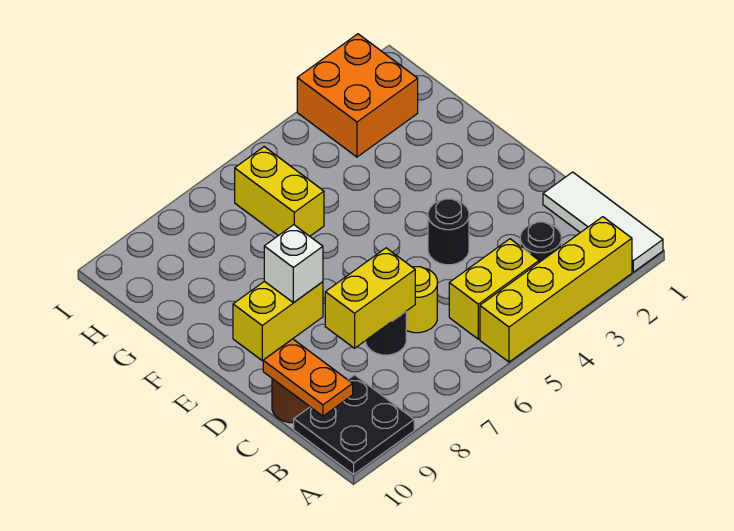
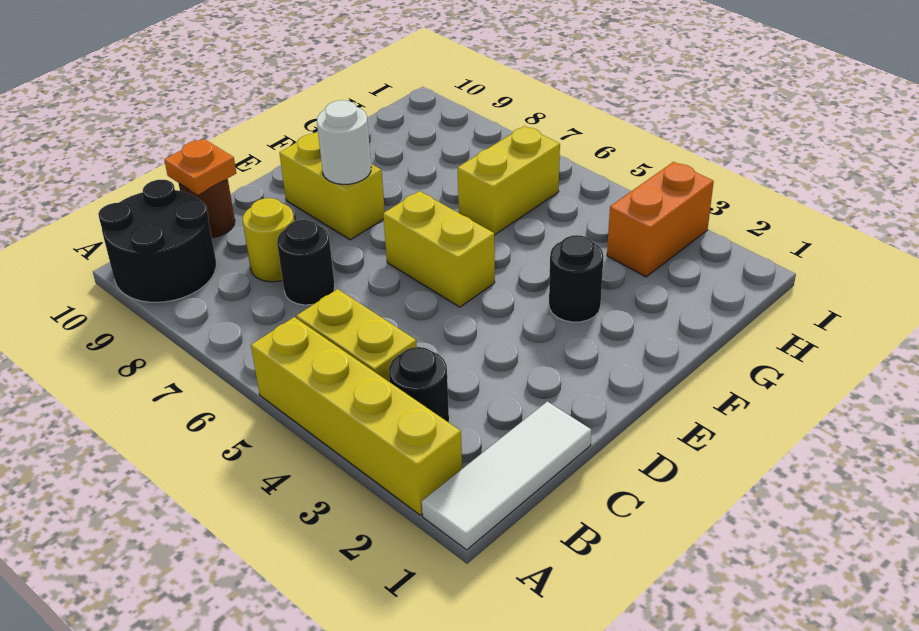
black 2x2 plate [294,375,414,474] -> black 2x2 round brick [98,180,216,302]
orange 1x2 plate [263,339,353,416] -> orange 1x1 plate [164,139,236,195]
yellow 1x1 round brick [406,267,437,333] -> yellow 1x1 round brick moved to [243,198,294,282]
yellow 1x2 brick [325,248,415,348] -> yellow 1x2 brick moved to [383,191,495,307]
black 1x1 round brick [428,199,469,265] -> black 1x1 round brick moved to [549,235,603,322]
white 1x1 brick [264,225,323,303] -> white 1x1 round brick [317,100,371,184]
orange 2x2 brick [297,34,418,157] -> orange 1x2 brick [607,162,714,277]

